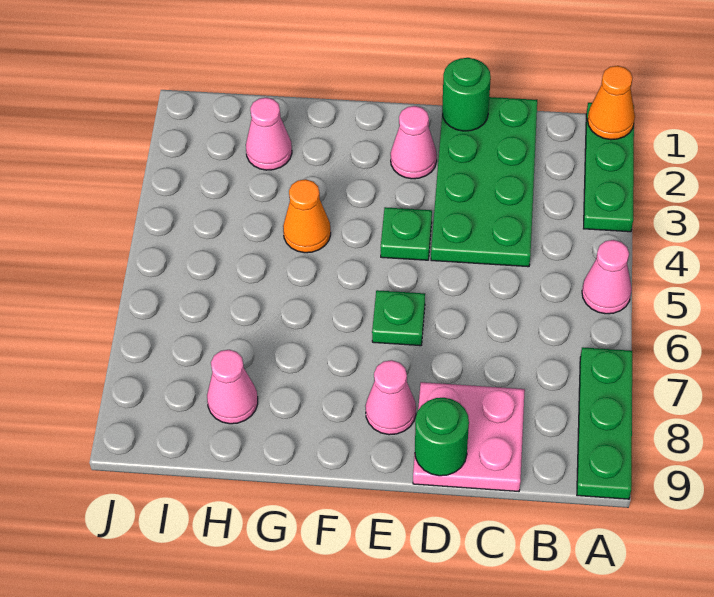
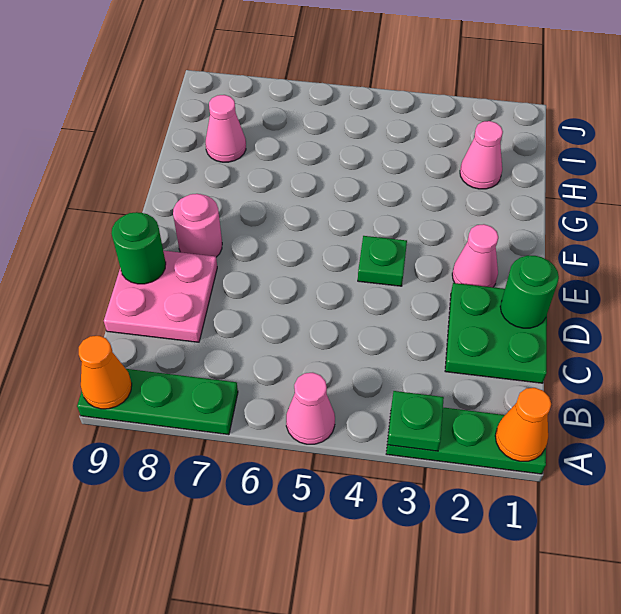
green 2x4 plate [431,97,537,267] -> green 2x2 plate [445,283,547,383]
green 1x1 plate [372,290,425,346] -> green 1x1 plate moved to [387,391,444,451]
pink 1x1 cone [365,360,416,435] -> pink 1x1 round brick [173,194,222,257]
orange 1x1 cone [283,179,331,253] -> orange 1x1 cone moved to [79,336,132,409]

